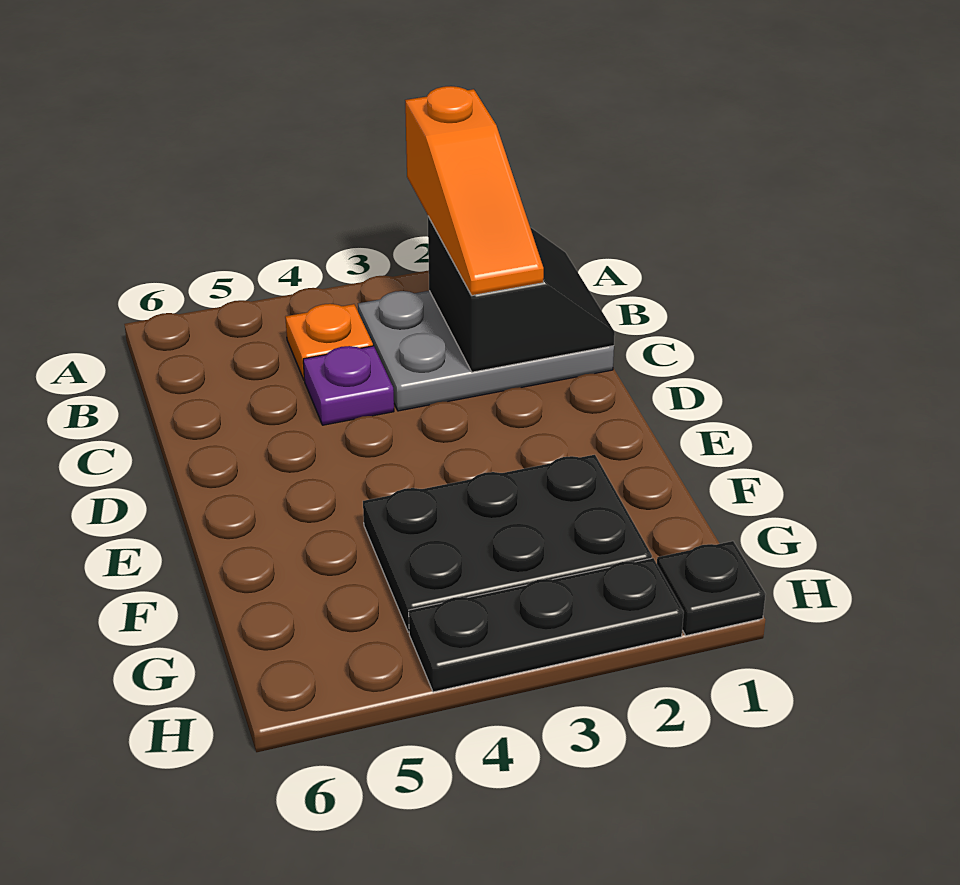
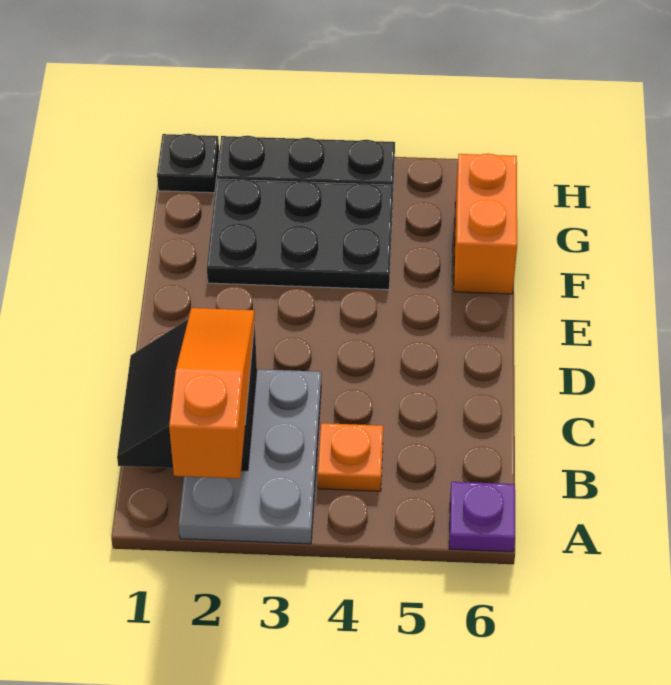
grey 2x3 plate [358,291,614,411] -> grey 2x3 plate turned to [179,369,321,544]
purple 1x1 plate [303,346,394,425] -> purple 1x1 plate moved to [449,482,515,552]
none -> orange 1x2 brick [454,154,517,294]

